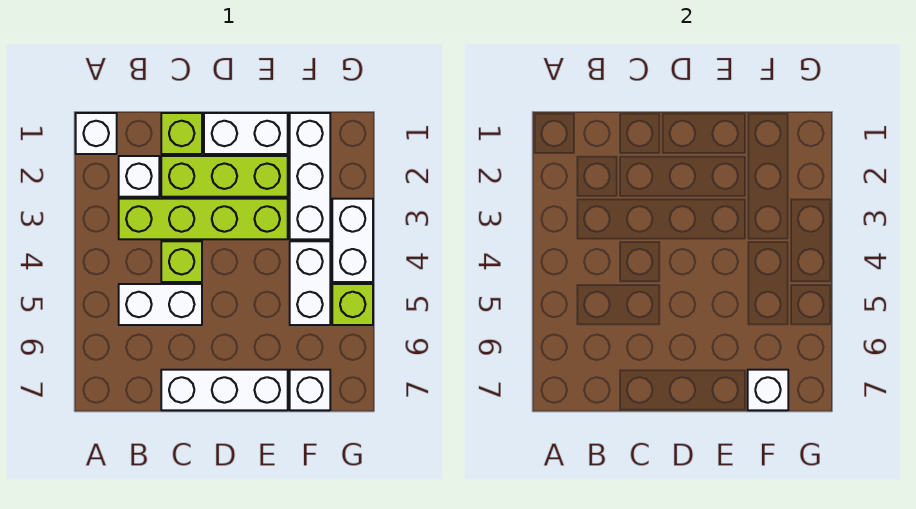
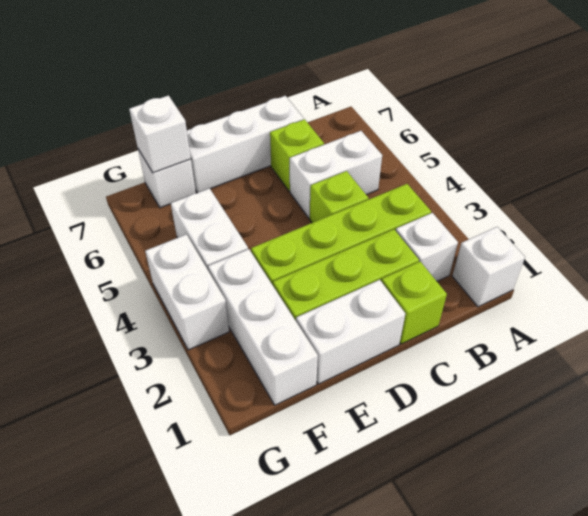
lime 1x1 brick [332,284,373,325] -> lime 1x1 brick moved to [270,119,324,191]

